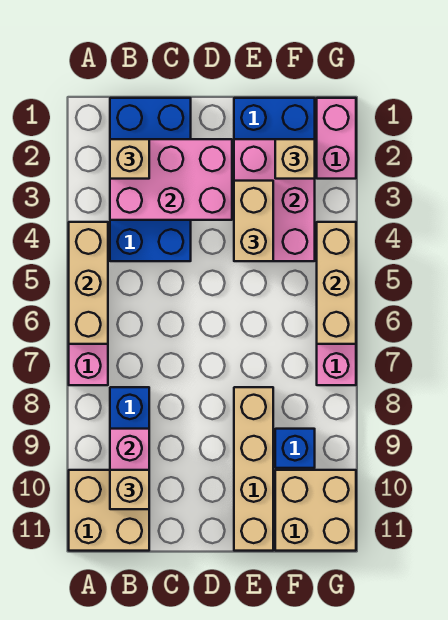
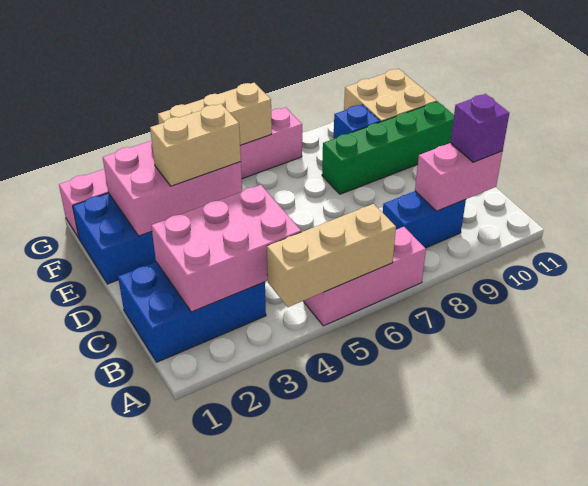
tan 2x2 brick [69,470,149,551] -> none
blue 2x4 brick [110,98,191,261] -> blue 2x3 brick [118,262,266,362]
pink 2x3 brick [110,139,232,220] -> pink 2x3 brick turned to [151,185,301,312]
tan 1x1 brick [110,139,149,179] -> none
tan 1x1 brick [110,470,149,509] -> purple 1x1 brick [450,94,509,162]
tan 1x4 brick [234,387,273,551] -> green 1x4 brick [322,102,454,194]
tan 1x1 brick [275,139,315,179] -> none

